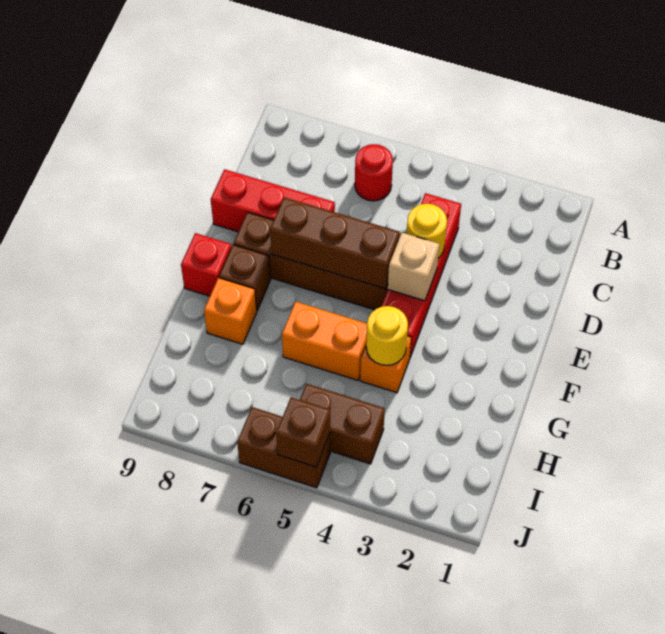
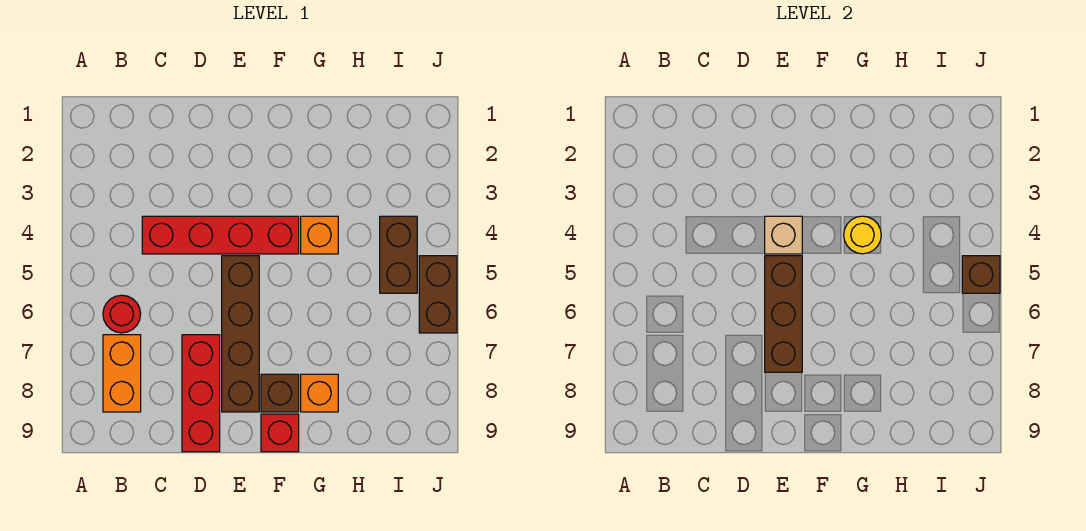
yellow 1x1 round brick [407,204,447,258] -> none
orange 1x2 brick [282,301,367,380] -> orange 1x2 brick moved to [103,335,141,412]

